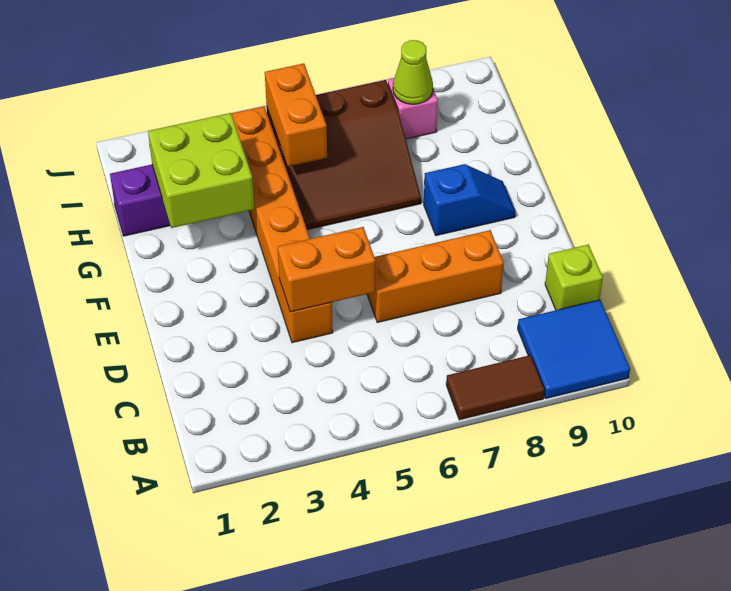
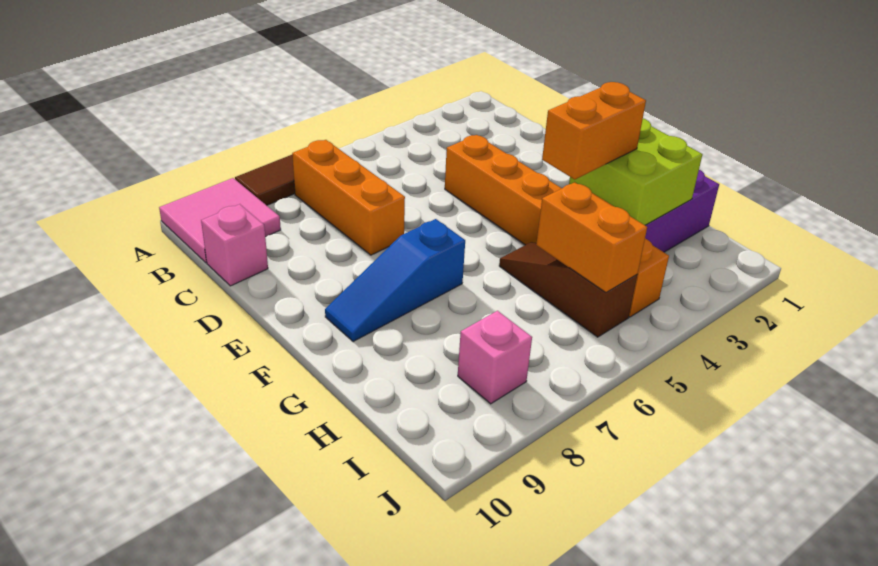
blue 2x2 tile [518,300,630,398] -> pink 2x2 tile [159,178,281,263]
lime 1x1 brick [545,245,603,310] -> pink 1x1 brick [201,204,268,286]
orange 1x2 brick [278,227,376,312] -> orange 1x2 brick moved to [542,82,646,180]
orange 1x3 brick [367,230,504,322] -> orange 1x3 brick turned to [292,140,405,255]
blue 1x2 slope [424,164,515,236] -> blue 1x3 slope [325,219,465,342]
brown 3x3 slope [267,80,421,230] -> brown 1x3 slope [499,242,637,337]
lime 1x1 cone [393,40,433,104] -> none

